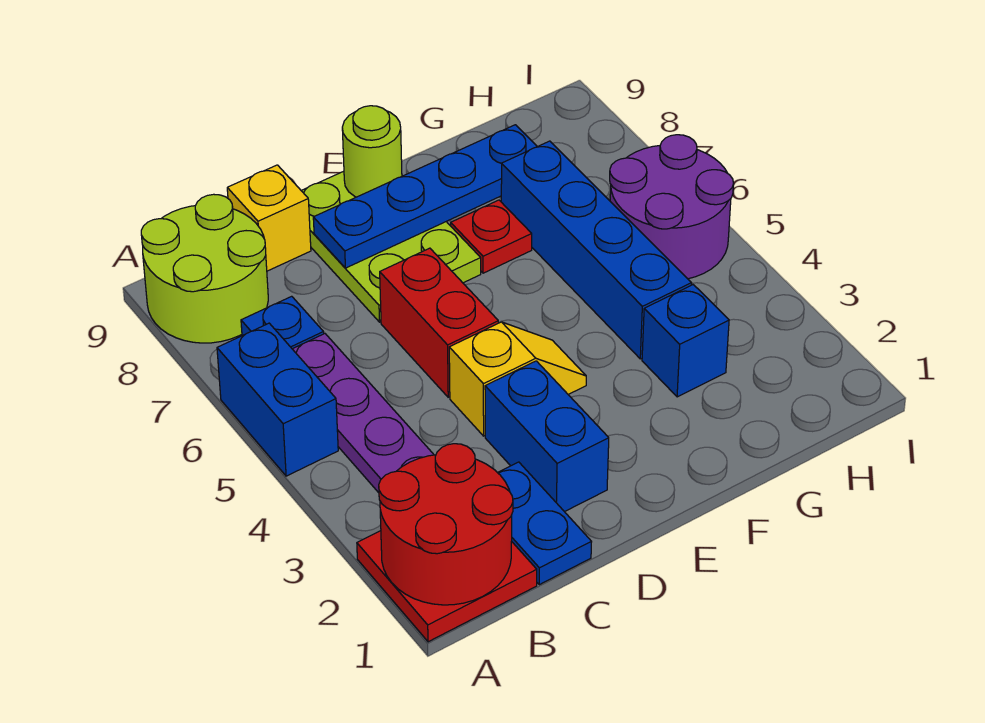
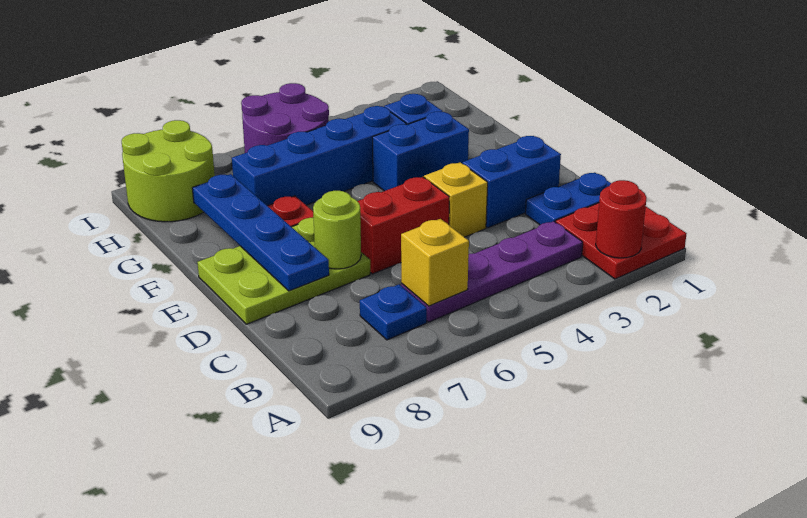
red 2x2 round brick [379,444,513,605] -> red 1x1 round brick [596,180,647,258]
blue 1x2 brick [217,323,338,476] -> blue 1x2 brick moved to [372,112,469,191]
lime 2x2 round brick [141,194,268,343] -> lime 2x2 round brick moved to [122,120,215,222]
yellow 1x1 brick [227,165,311,271] -> yellow 1x1 brick moved to [401,219,469,306]
lime 1x1 round brick [342,106,402,197] -> lime 1x1 round brick moved to [313,191,361,269]

